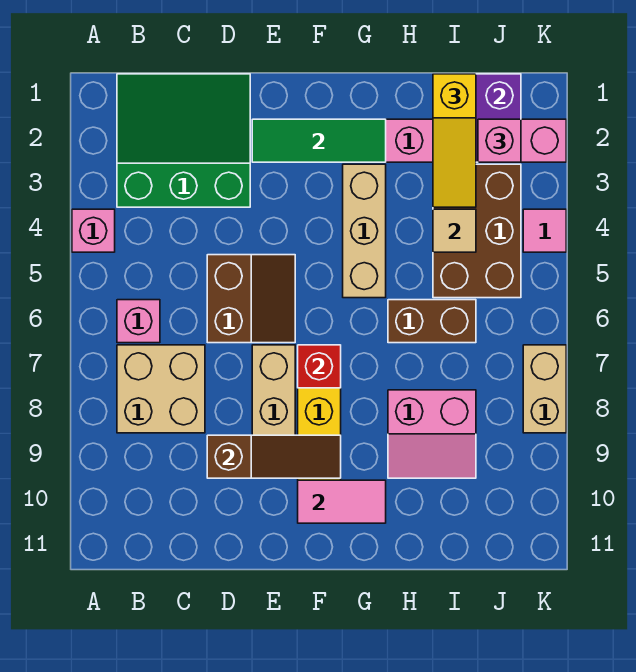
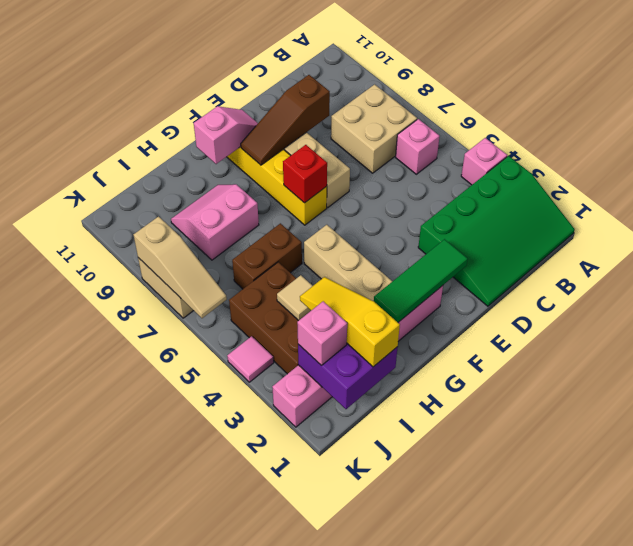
green 3x3 slope [117,74,250,207] -> green 3x4 slope [418,156,575,306]
brown 2x2 slope [207,255,295,343] -> none
pink 1x2 tile [298,480,386,523] -> pink 1x2 slope [194,106,258,164]
none -> tan 1x3 slope [133,217,227,318]

